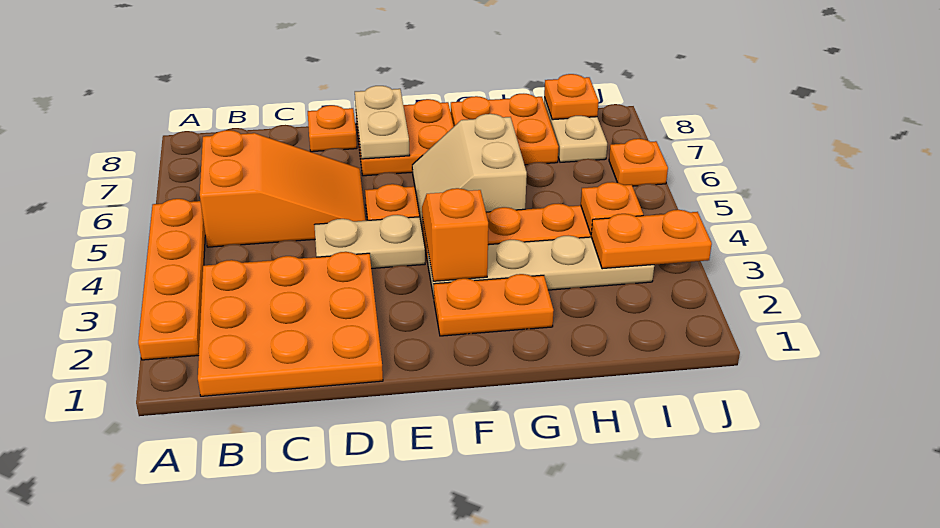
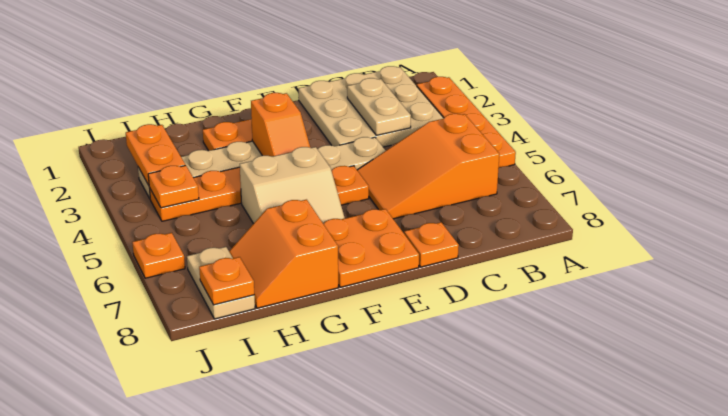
orange 3x3 plate [198,252,383,396] -> tan 3x3 plate [299,66,444,147]
tan 1x2 plate [355,86,410,159] -> tan 1x2 plate moved to [347,78,411,135]
tan 2x2 slope [412,114,527,231] -> tan 2x2 slope turned to [240,147,345,224]
orange 2x2 plate [451,94,558,165] -> orange 2x2 slope [229,200,338,308]
orange 1x2 plate [591,210,712,269] -> orange 1x2 plate turned to [126,124,185,185]

